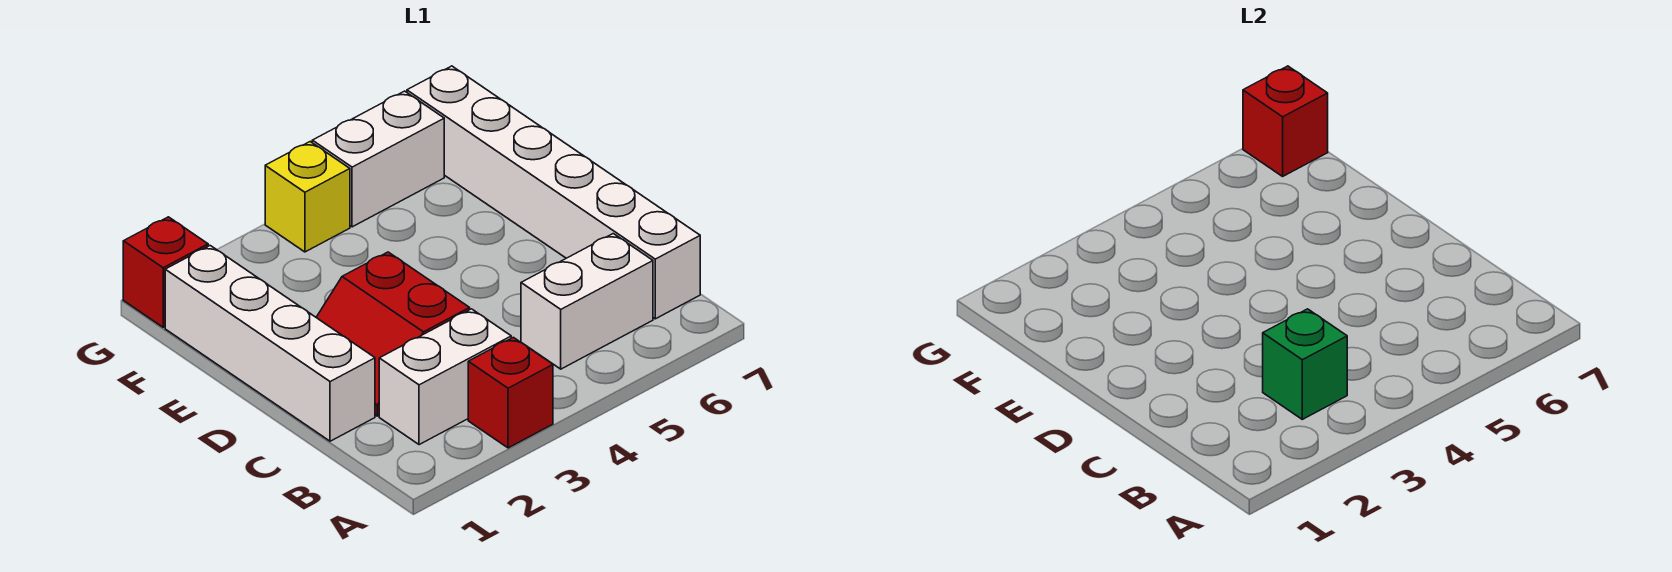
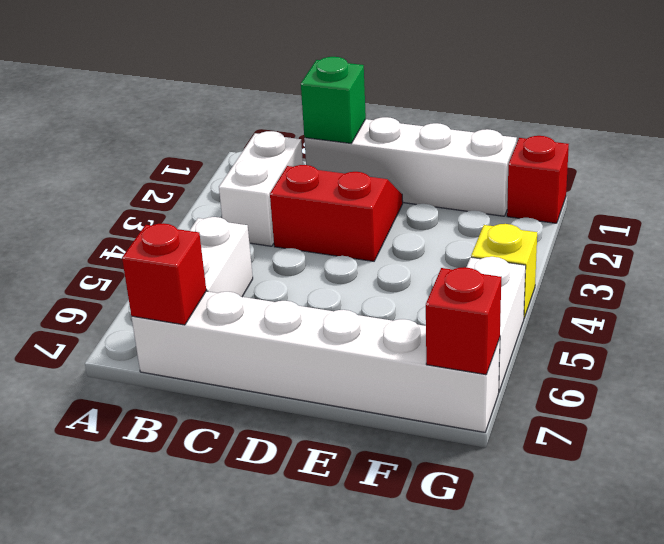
red 1x1 brick [468,337,553,448] -> red 1x1 brick moved to [122,223,206,325]
green 1x1 brick [1263,309,1347,419] -> green 1x1 brick moved to [301,57,366,143]

